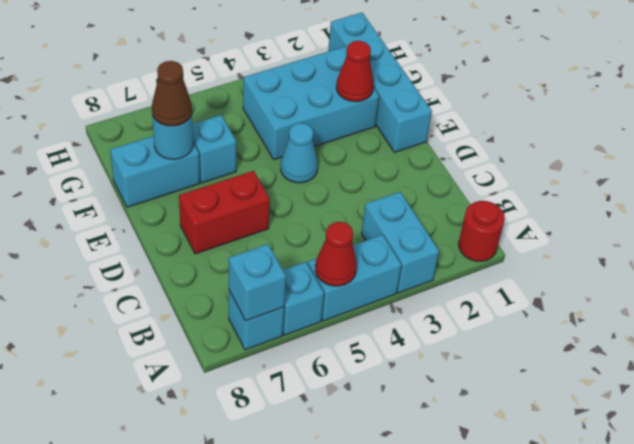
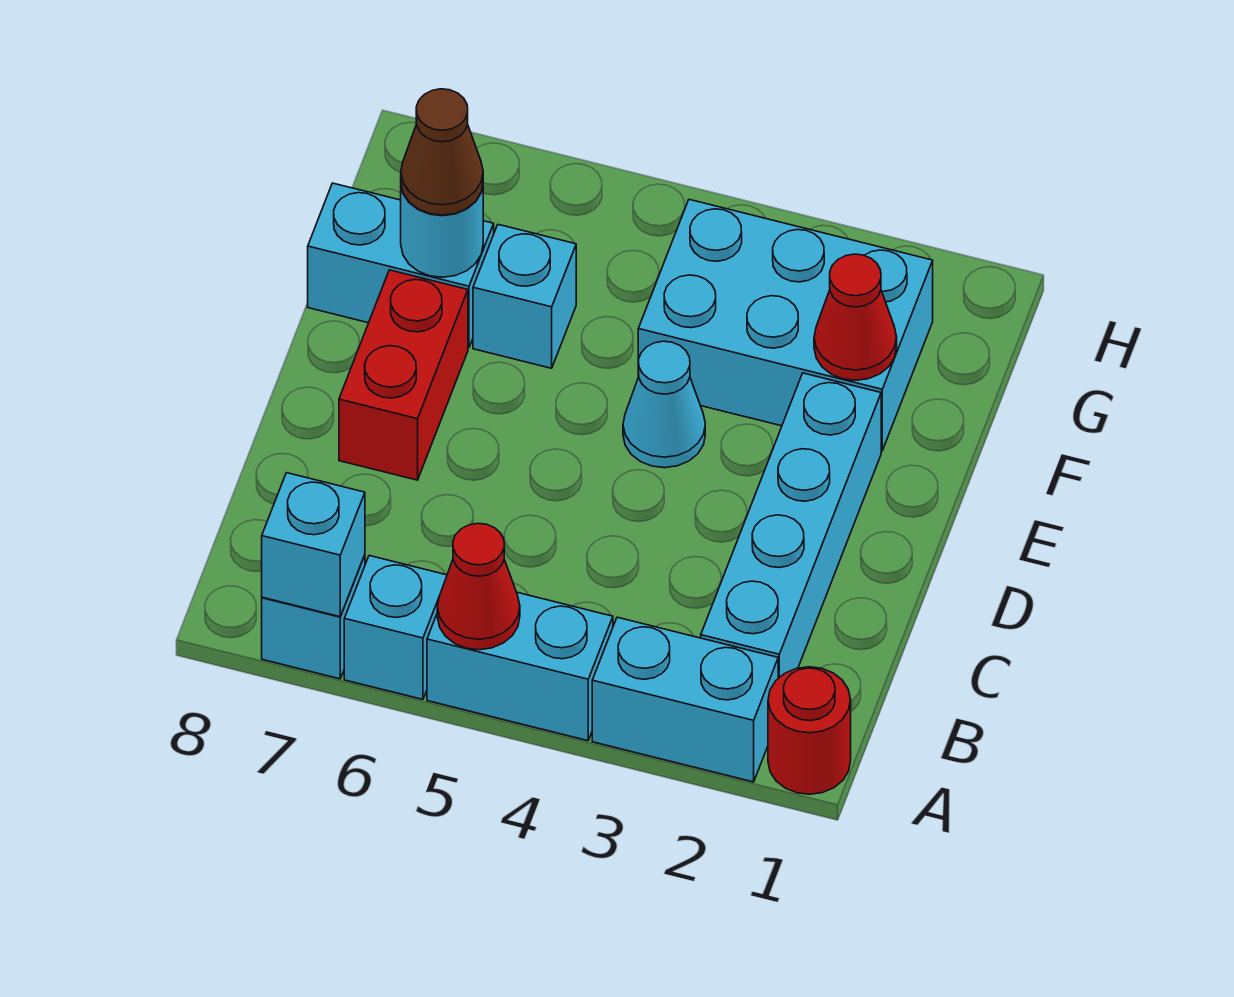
cyan 1x2 brick [362,192,439,293] -> cyan 1x2 brick turned to [592,617,778,782]
red 1x2 brick [179,171,270,254] -> red 1x2 brick turned to [339,270,468,480]
cyan 1x4 brick [328,13,432,152] -> cyan 1x4 brick moved to [701,373,881,678]

